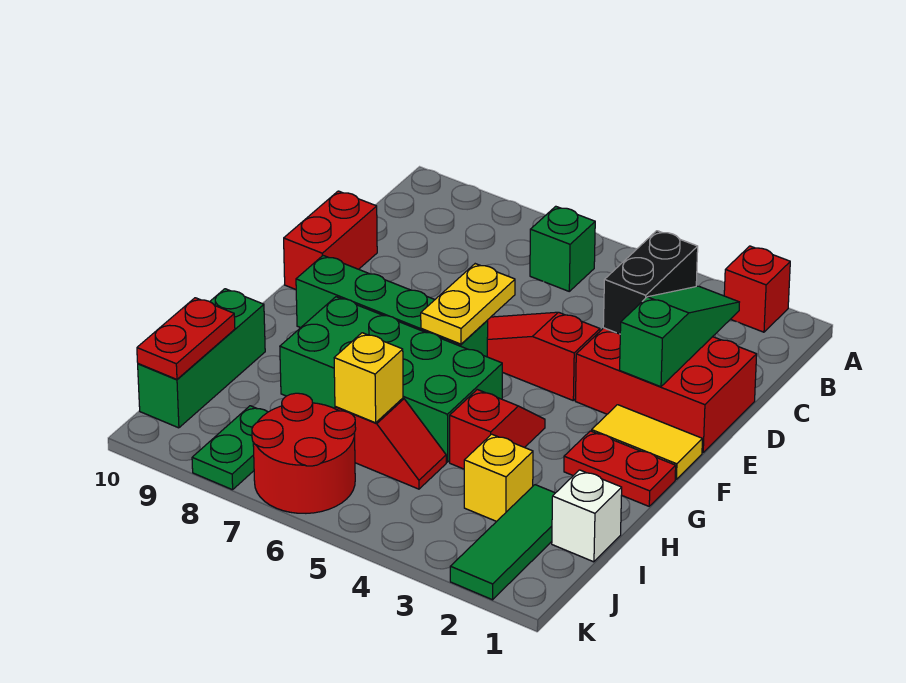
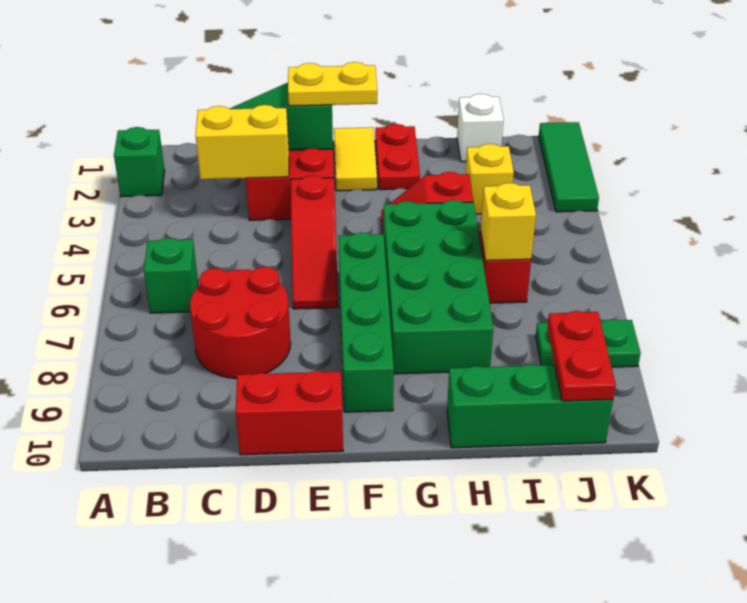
red 1x1 brick [724,246,790,332] -> green 1x1 brick [114,127,165,197]
black 1x2 brick [603,231,698,334] -> yellow 1x2 brick [196,105,289,179]
yellow 1x2 plate [421,264,515,344] -> yellow 1x2 plate moved to [288,62,377,106]
green 1x3 tile [450,485,555,600] -> green 1x3 tile turned to [539,122,599,212]
red 1x2 plate [137,298,235,379] -> red 1x2 plate turned to [547,311,616,401]
red 2x2 round brick [252,393,356,513] -> red 2x2 round brick moved to [190,267,291,379]

